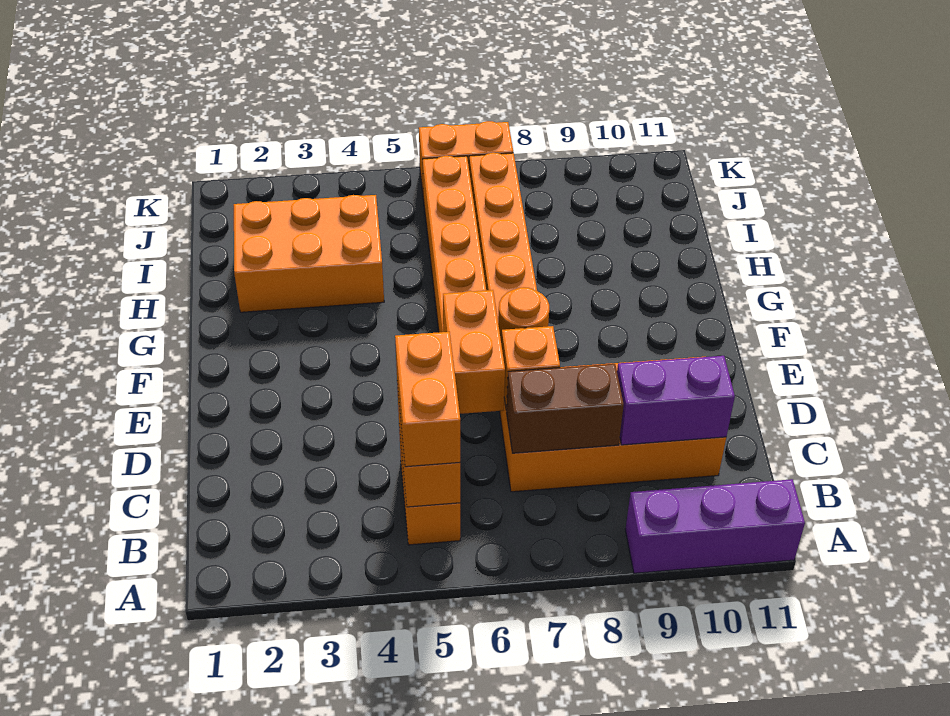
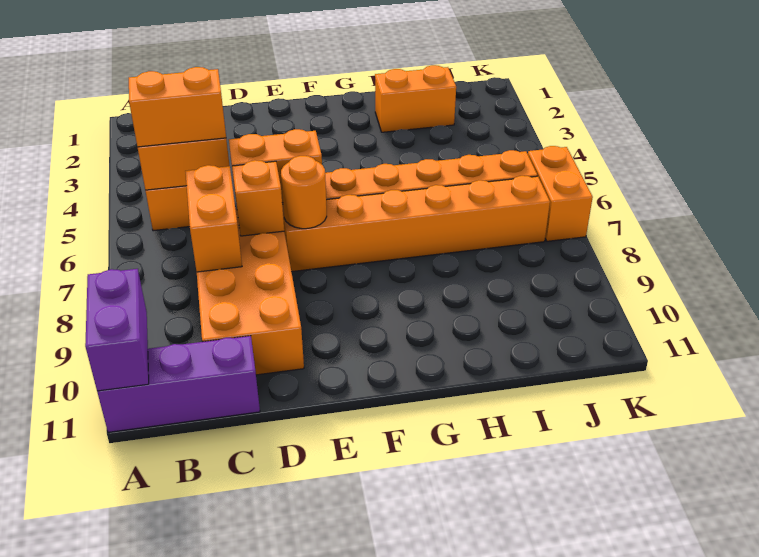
purple 1x3 brick [625,479,805,573] -> purple 1x3 brick turned to [97,336,260,432]
brown 1x2 brick [507,364,624,453] -> orange 1x2 brick [185,165,242,272]
purple 1x2 brick [617,356,735,445] -> purple 1x2 brick moved to [85,269,149,391]
orange 2x3 brick [234,195,384,312] -> orange 1x2 brick [375,65,456,132]

